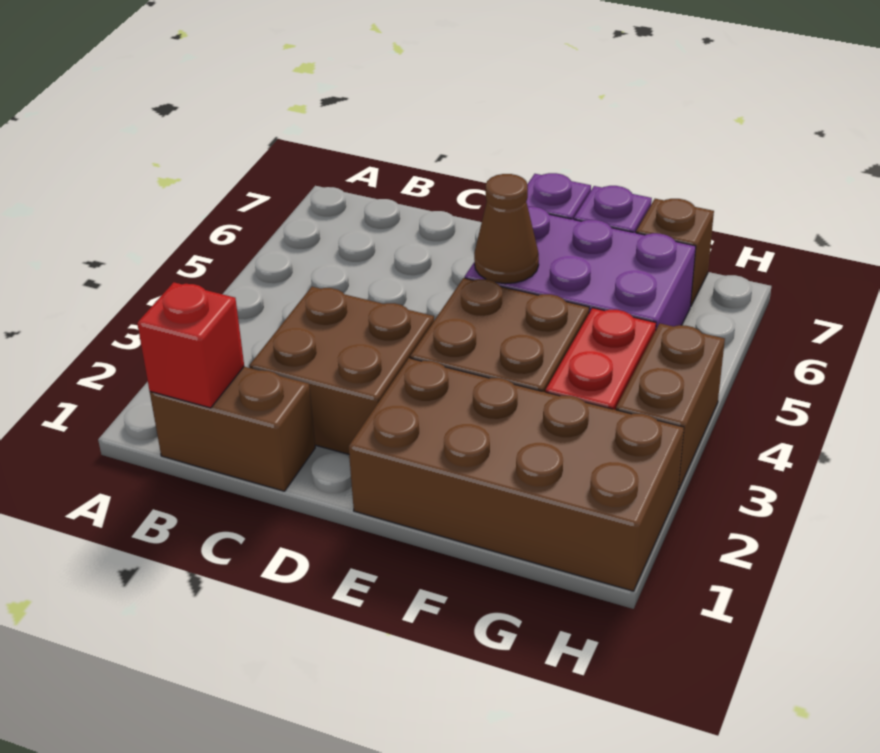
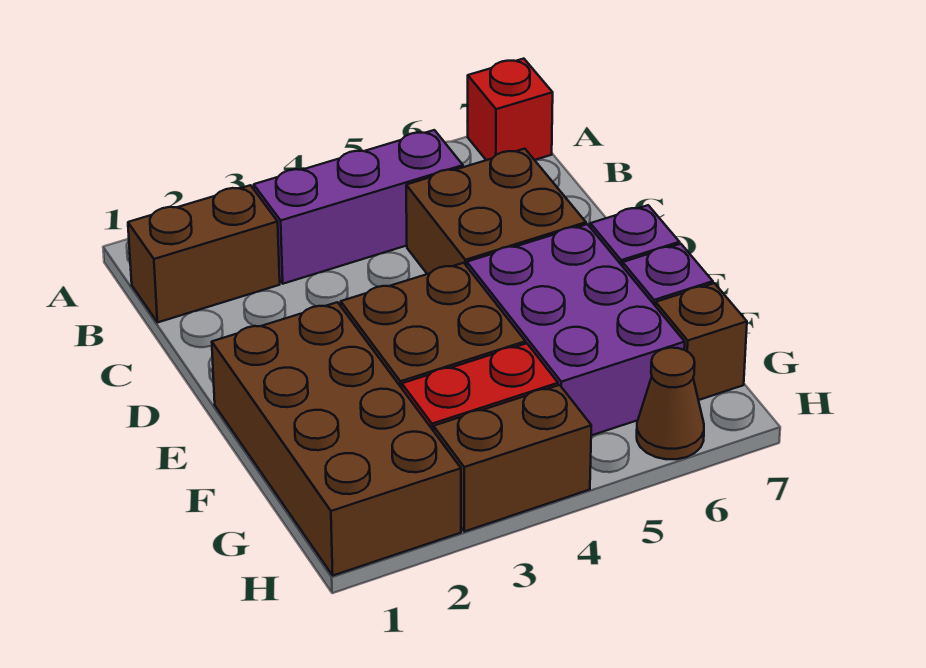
brown 1x2 brick [150,367,315,491] -> brown 1x2 brick turned to [128,185,280,322]
red 1x1 brick [137,282,244,408] -> red 1x1 brick moved to [468,59,553,160]
none -> purple 1x3 brick [254,130,463,284]
brown 2x2 brick [249,287,434,454] -> brown 2x2 brick moved to [406,149,586,274]
brown 1x1 cone [474,174,539,284] -> brown 1x1 cone moved to [637,348,704,459]

